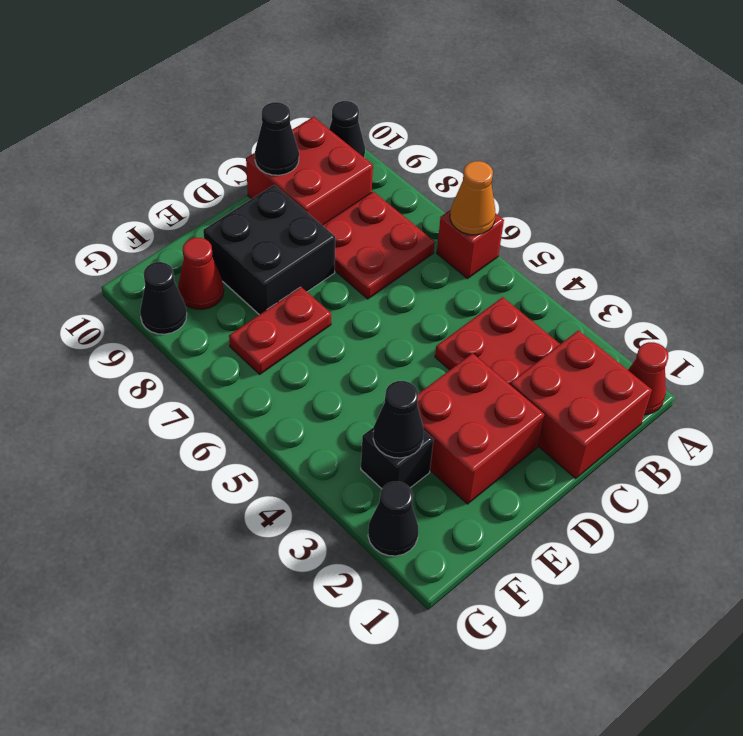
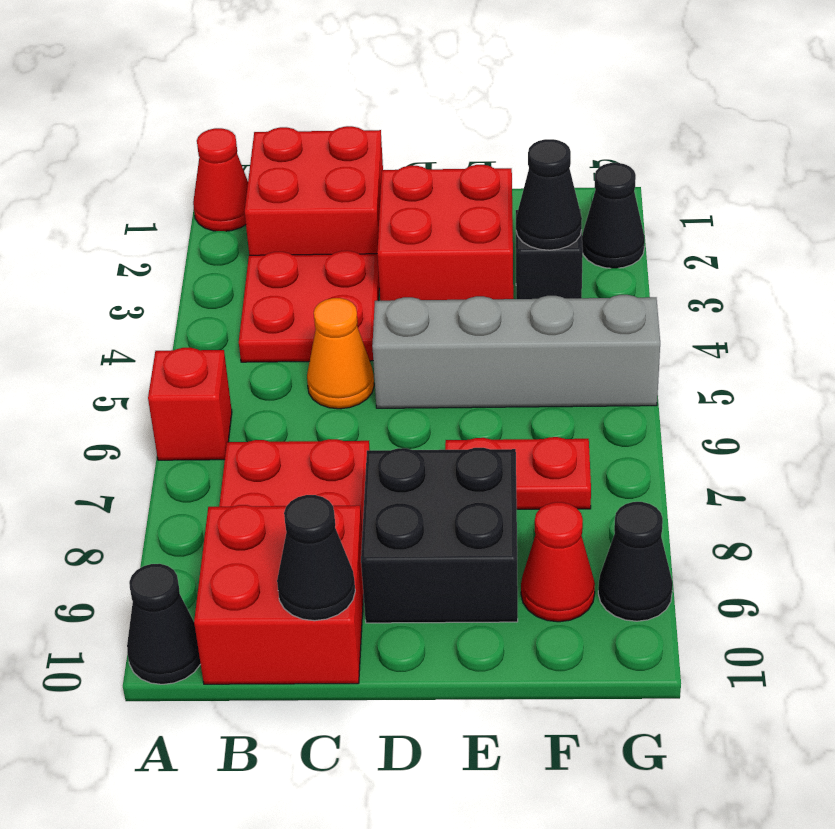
orange 1x1 cone [450,161,496,235] -> orange 1x1 cone moved to [307,298,374,409]
none -> grey 1x4 brick [372,295,660,408]

